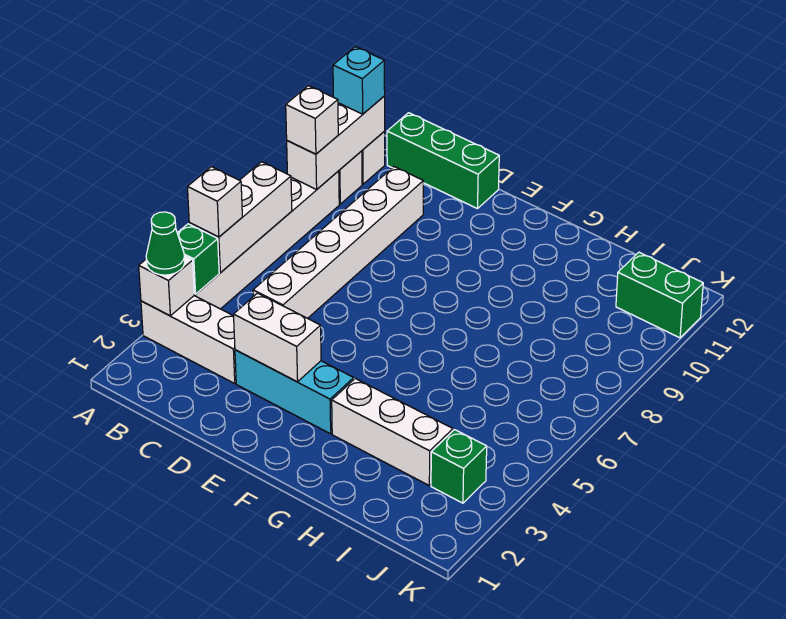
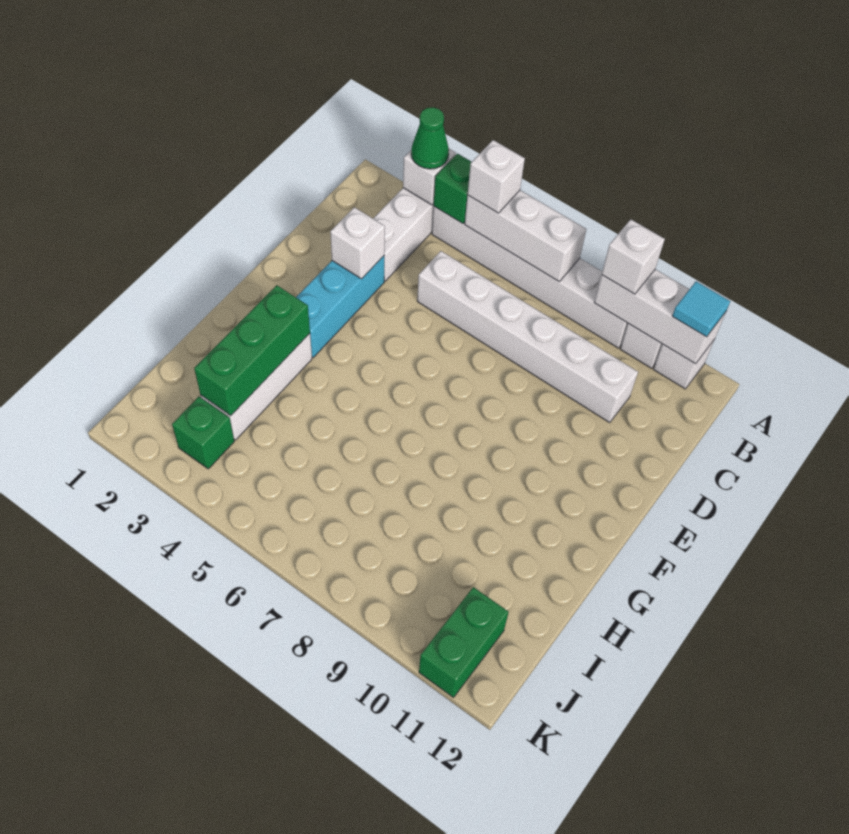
cyan 1x1 brick [333,47,385,114] -> cyan 1x1 tile [672,281,730,337]
green 1x3 brick [387,113,499,209] -> green 1x3 brick moved to [194,285,310,416]
white 1x2 brick [234,293,321,382] -> white 1x1 brick [330,207,385,279]

